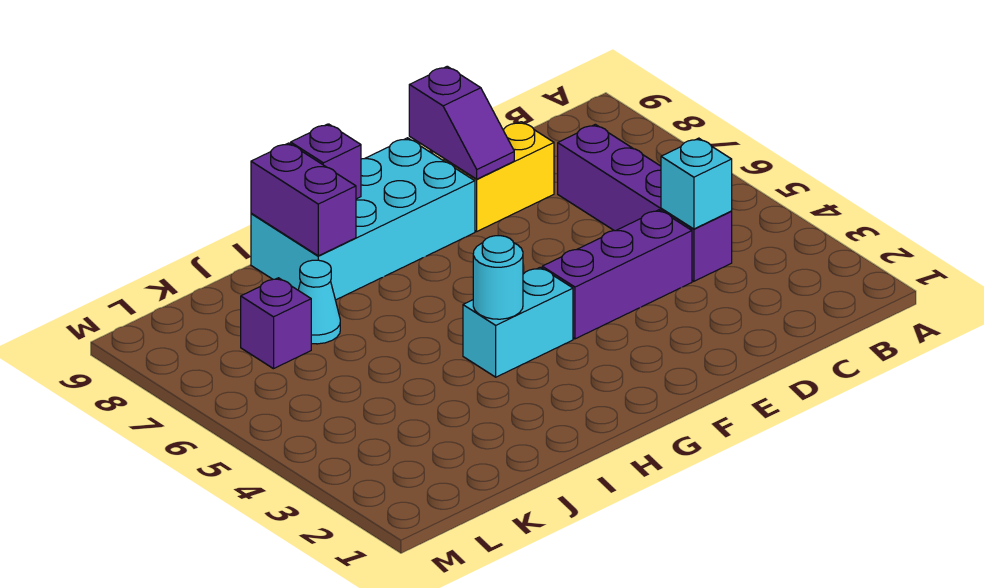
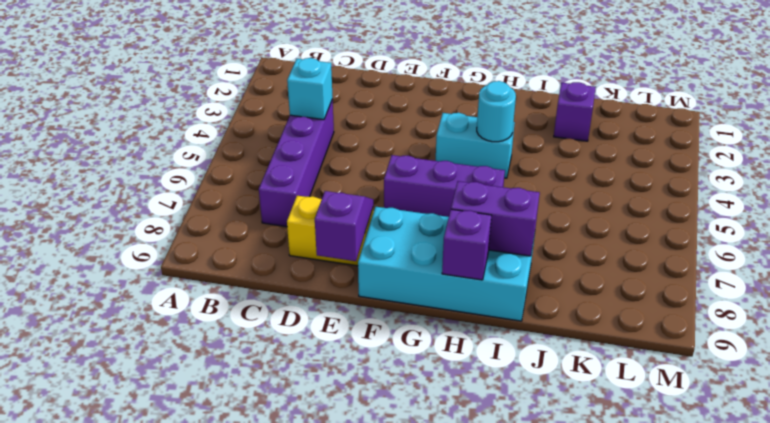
purple 1x3 brick [542,210,692,339] -> purple 1x3 brick moved to [384,155,505,217]
purple 1x2 brick [251,143,356,256] -> purple 1x2 brick turned to [451,181,540,256]
cyan 1x1 cone [298,260,340,344] -> none
purple 1x1 brick [241,278,311,369] -> purple 1x1 brick moved to [554,82,596,141]

